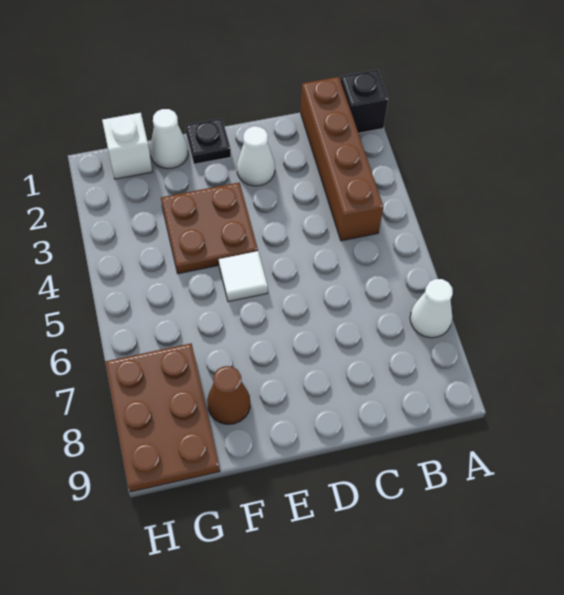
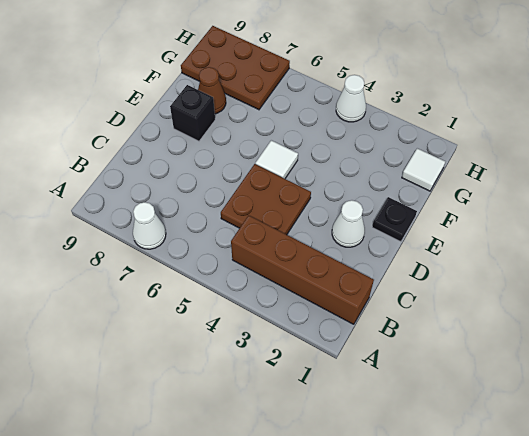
black 1x1 brick [341,70,388,133] -> black 1x1 brick moved to [170,85,215,141]
brown 2x2 plate [161,182,258,274] -> brown 2x2 plate moved to [221,164,311,235]
white 1x1 cone [150,109,188,169] -> white 1x1 cone moved to [336,75,366,122]
white 1x1 brick [102,113,152,179] -> white 1x1 tile [402,148,445,191]

